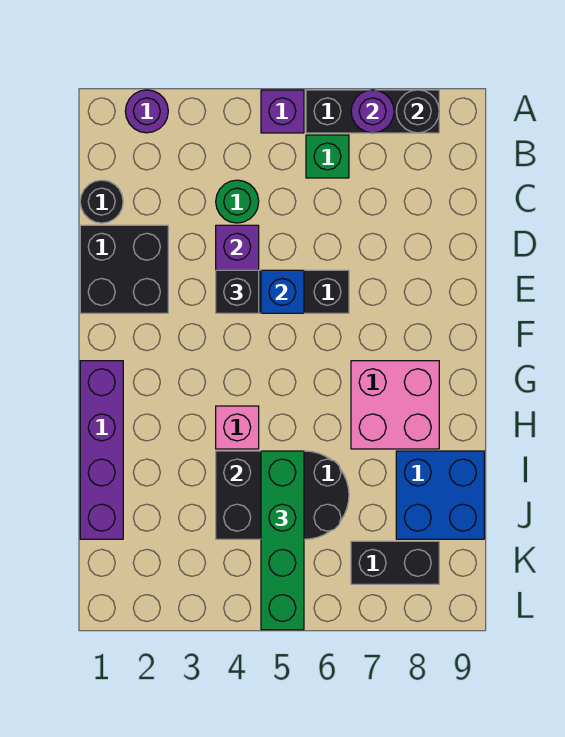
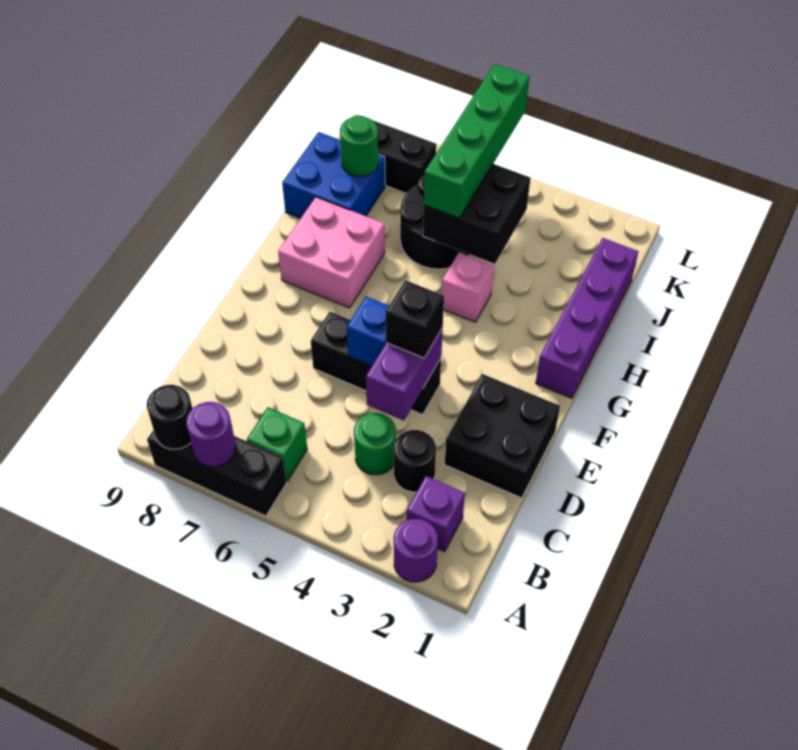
purple 1x1 brick [261,90,304,133] -> purple 1x1 brick moved to [407,476,465,552]
black 1x1 round brick [80,180,123,223] -> black 1x1 round brick moved to [394,430,436,492]
none -> green 1x1 round brick [340,116,378,176]

